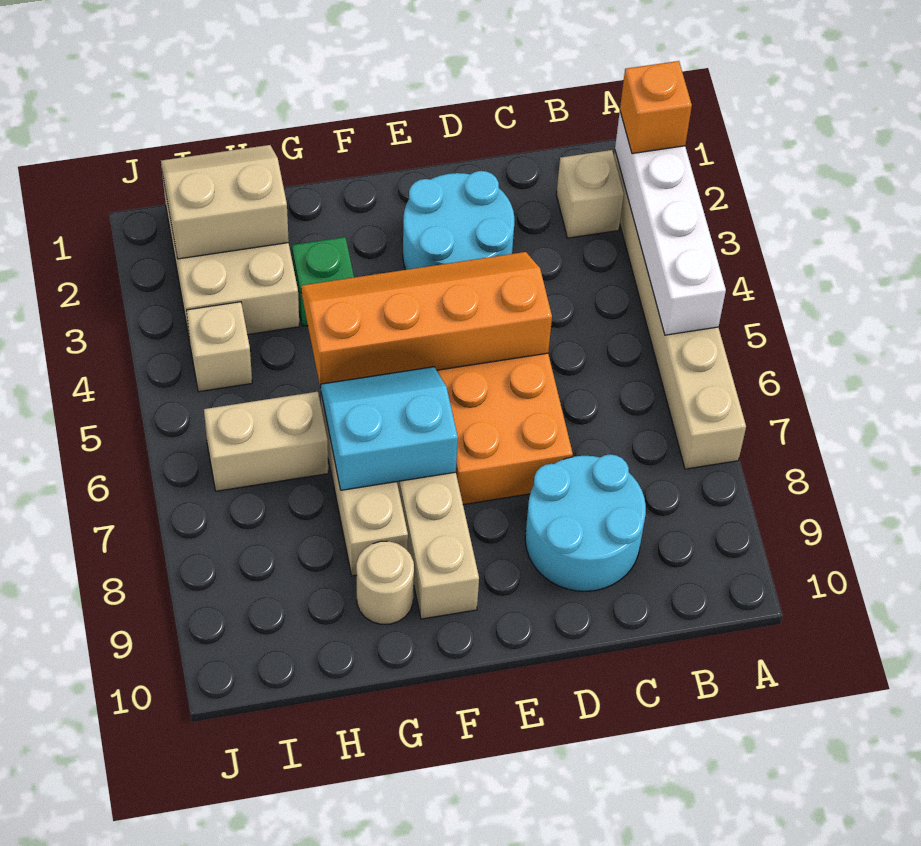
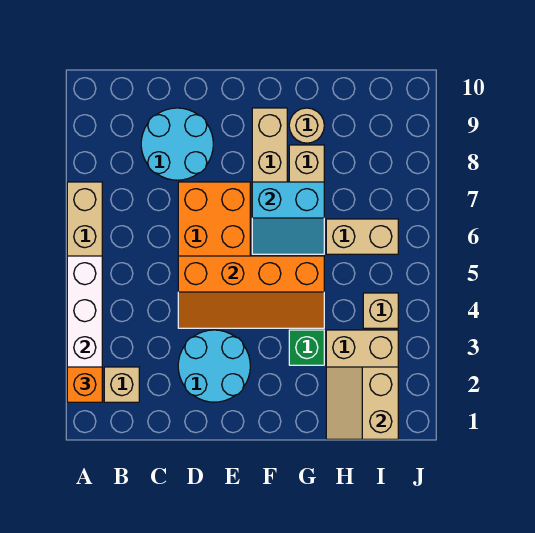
tan 2x2 slope [161,145,289,259] -> tan 2x2 slope turned to [326,367,398,439]

